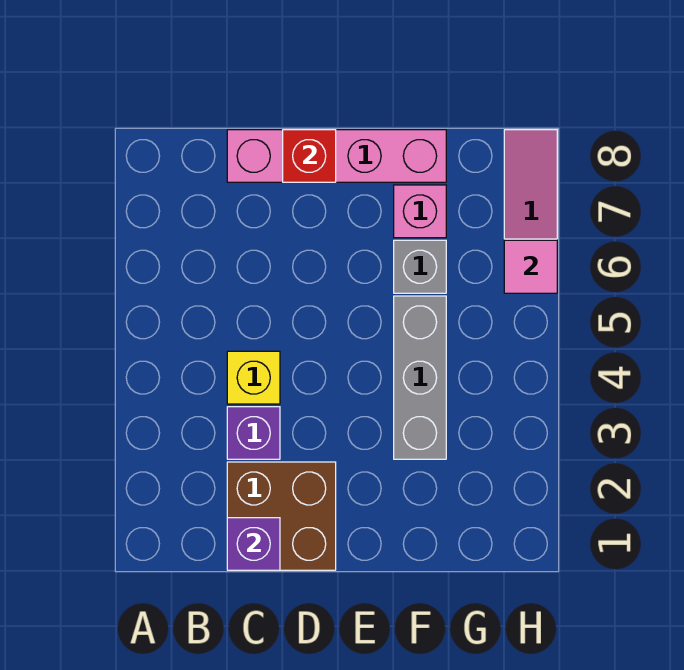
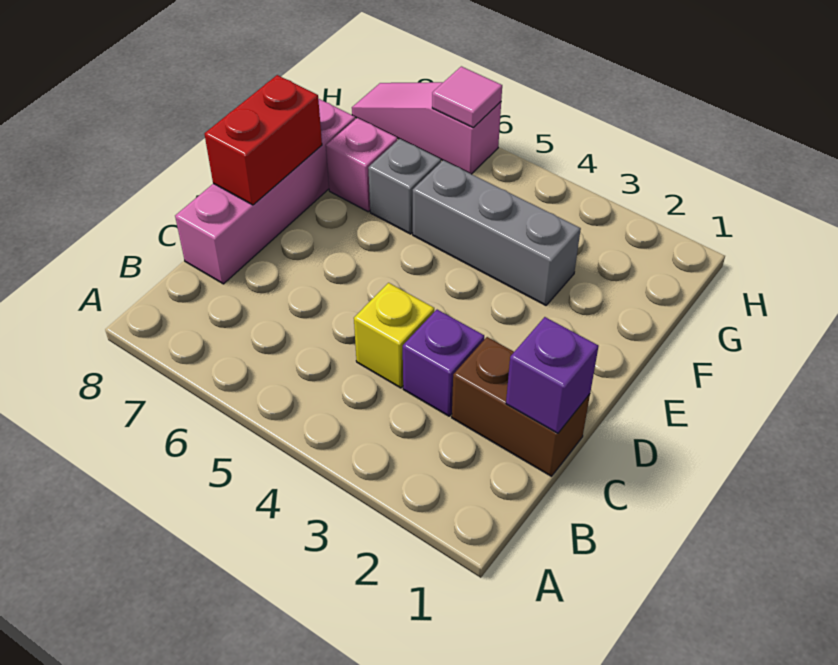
brown 2x2 brick [227,462,336,570] -> brown 1x2 brick [452,337,590,476]
red 1x1 brick [283,130,336,182] -> red 1x2 brick [205,75,322,205]

